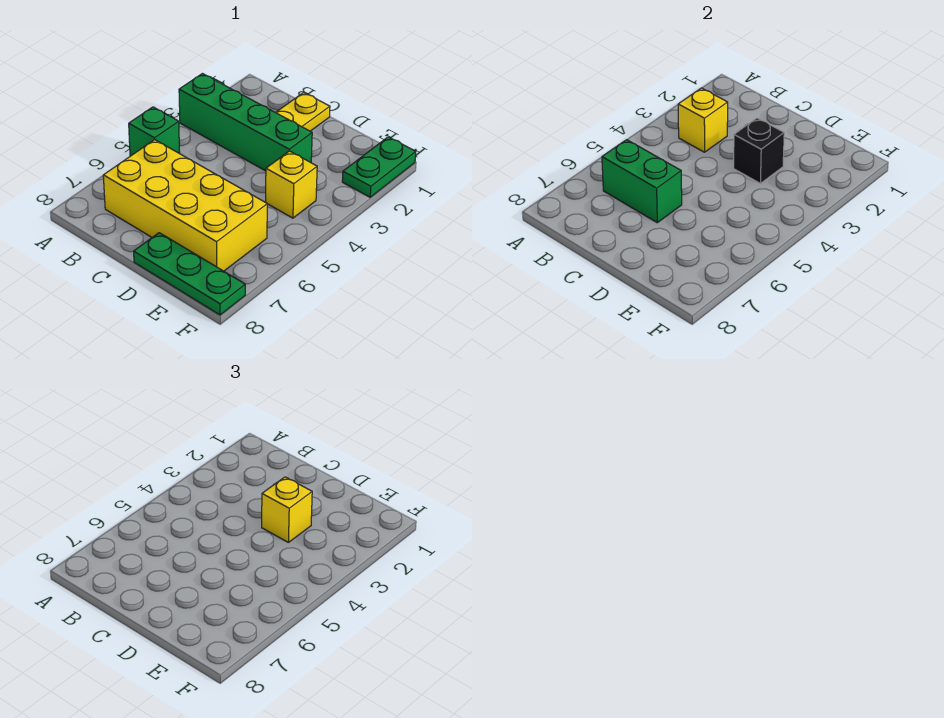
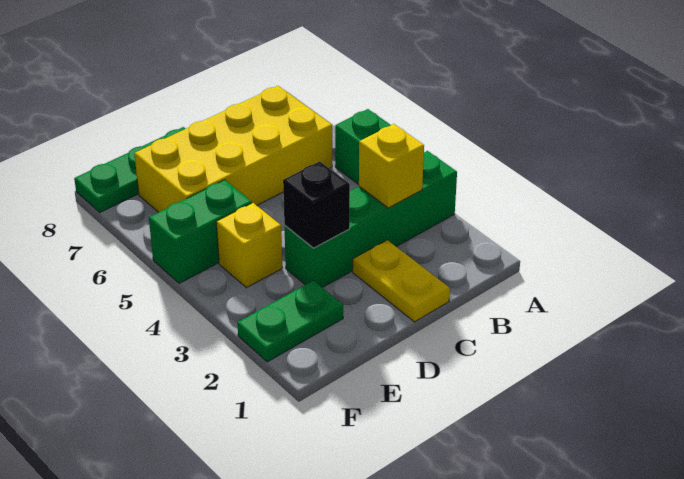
green 1x2 brick [602,140,682,223] -> green 1x2 brick moved to [149,180,252,283]
yellow 1x1 brick [262,477,312,542] -> none
green 1x2 plate [342,137,416,197] -> green 1x2 plate turned to [237,281,343,362]

